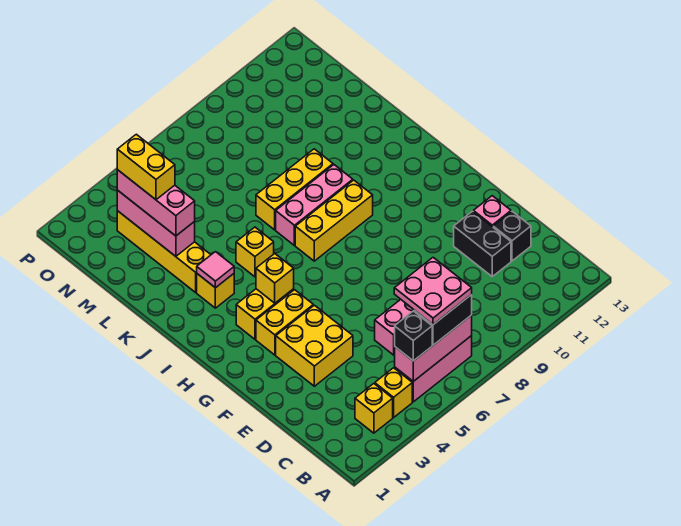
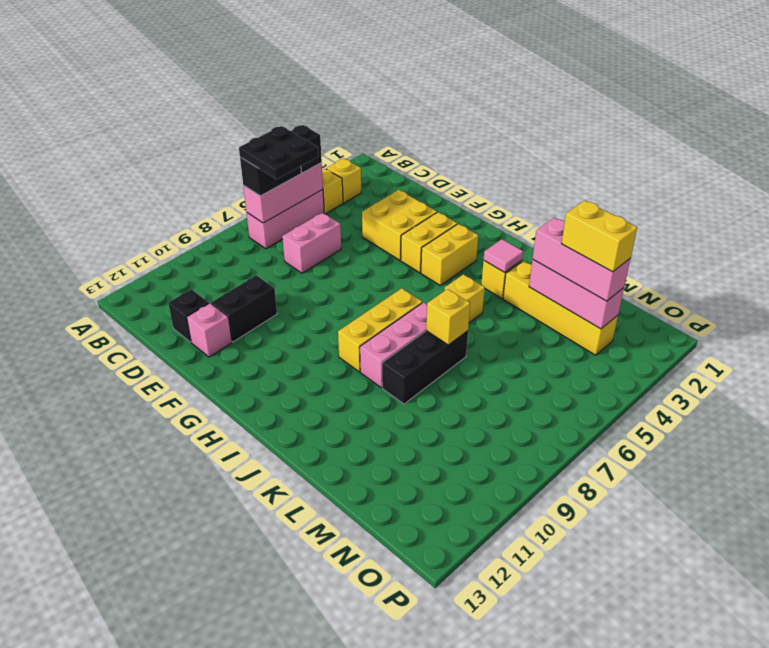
pink 2x2 plate [394,258,472,325] -> black 2x2 plate [239,126,319,179]
black 1x2 brick [454,211,511,276] -> black 1x2 brick turned to [211,275,277,342]
yellow 1x1 brick [256,254,294,303] -> yellow 1x1 brick moved to [426,289,470,345]
yellow 1x3 brick [256,149,333,230] -> black 1x3 brick [382,331,468,404]

